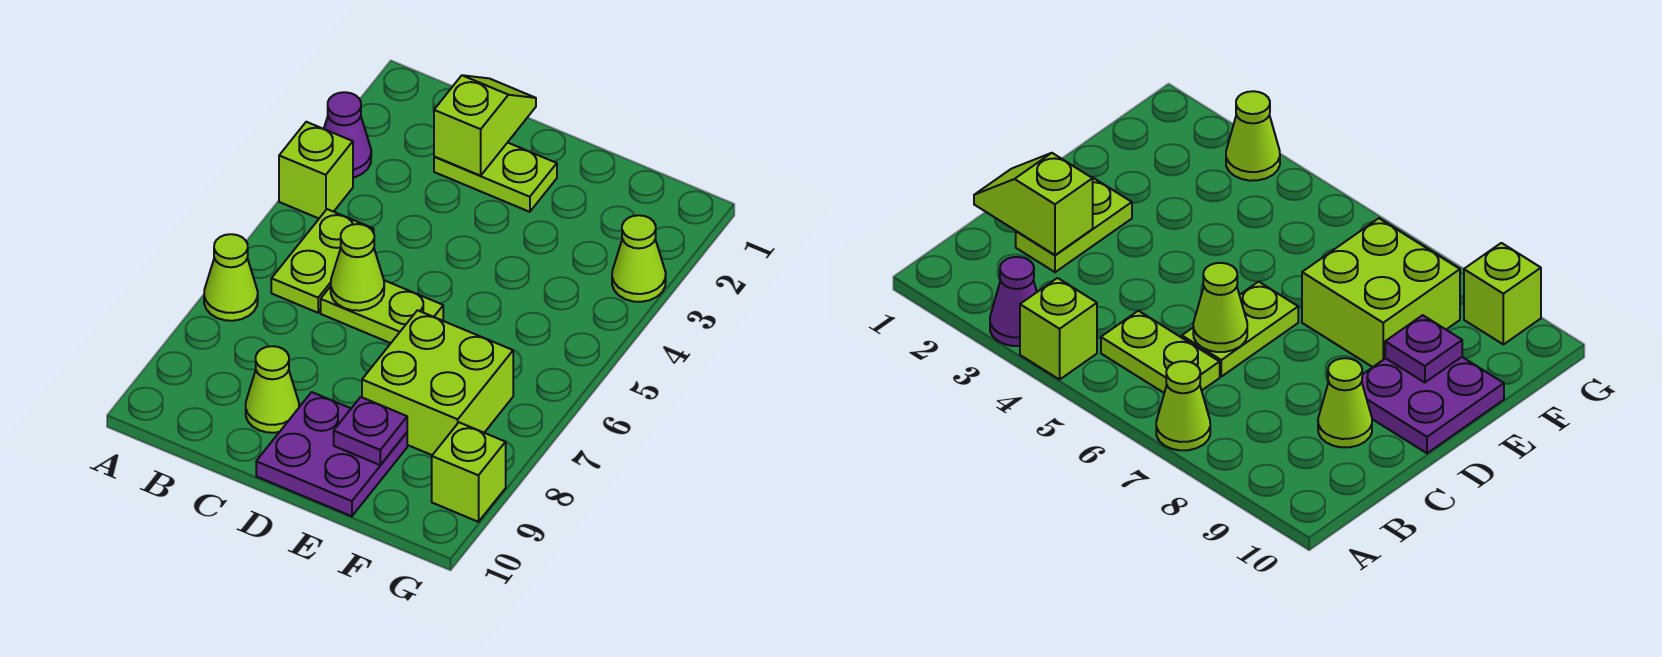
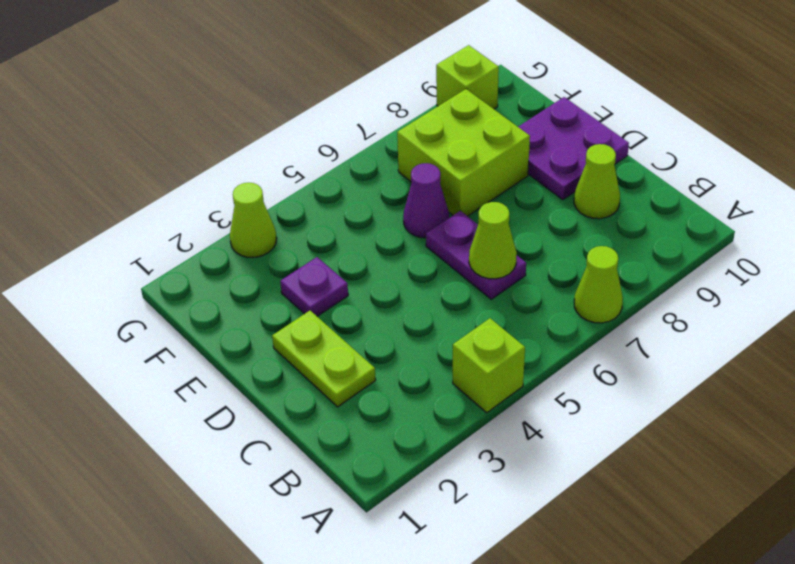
purple 1x1 cone [324,92,371,178] -> purple 1x1 cone moved to [403,163,449,238]
lime 1x2 plate [271,209,374,313] -> none
lime 1x2 slope [434,75,536,176] -> none
lime 1x2 plate [321,280,443,343] -> purple 1x2 plate [426,211,526,299]
purple 1x1 plate [334,397,407,465] -> purple 1x1 plate moved to [280,257,348,316]

